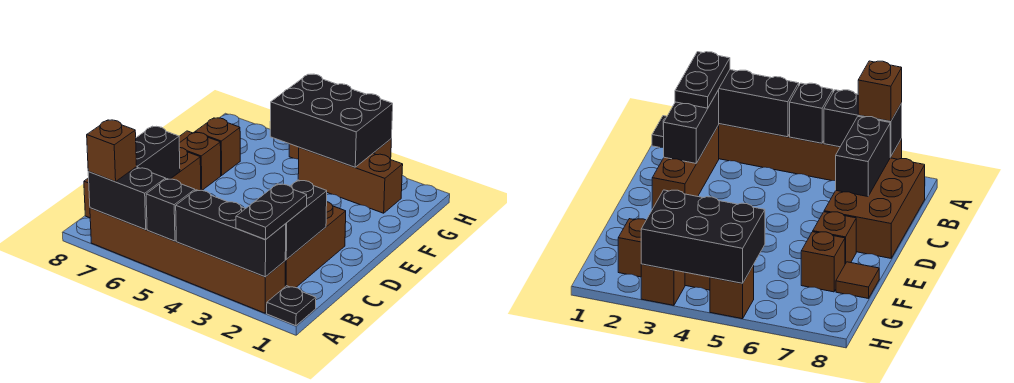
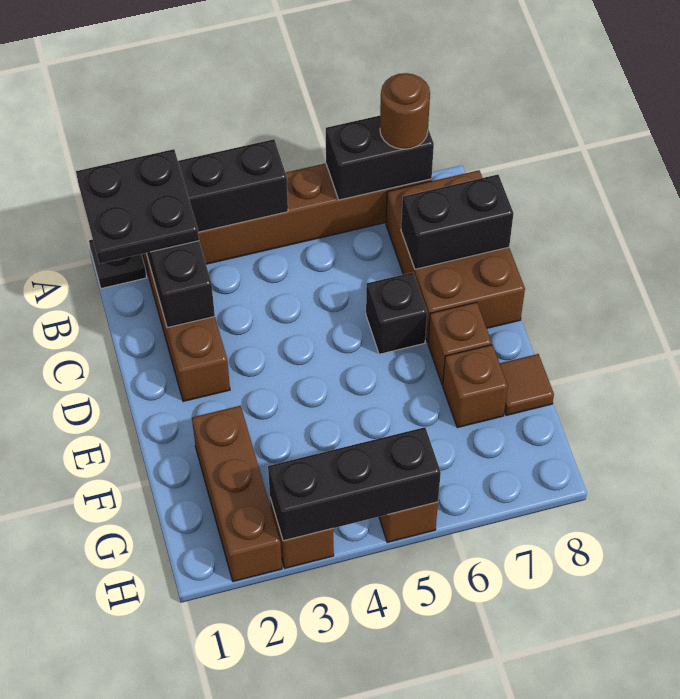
black 1x2 plate [236,184,307,240] -> black 2x2 plate [76,149,199,264]
black 1x1 brick [146,179,195,241] -> black 1x1 brick moved to [366,272,427,354]
brown 1x1 brick [87,120,137,182] -> brown 1x1 round brick [380,73,430,149]
black 1x2 brick [136,126,180,179] -> black 1x2 brick turned to [401,175,514,269]
brown 1x3 brick [298,147,403,213] -> brown 1x3 brick turned to [192,406,282,582]
black 2x3 brick [270,74,393,167] -> black 1x3 brick [268,427,441,541]

